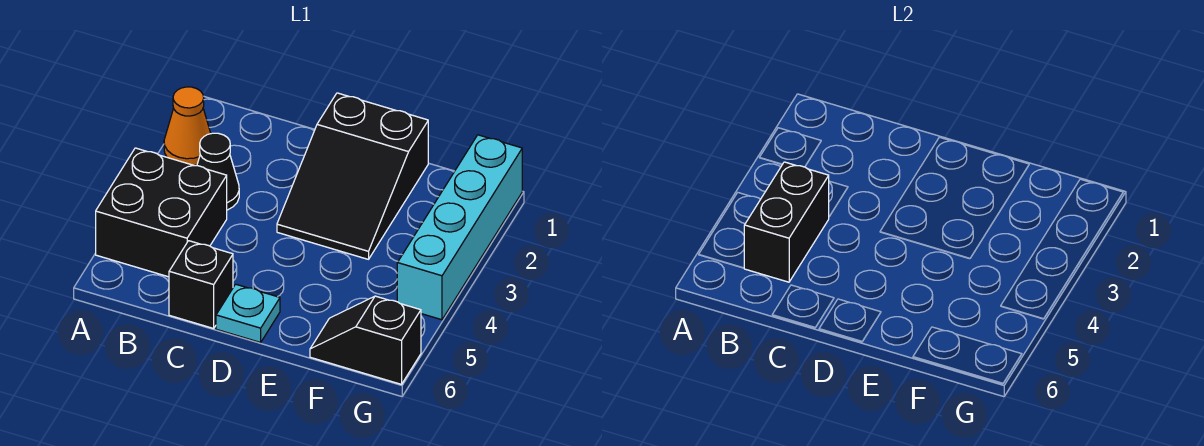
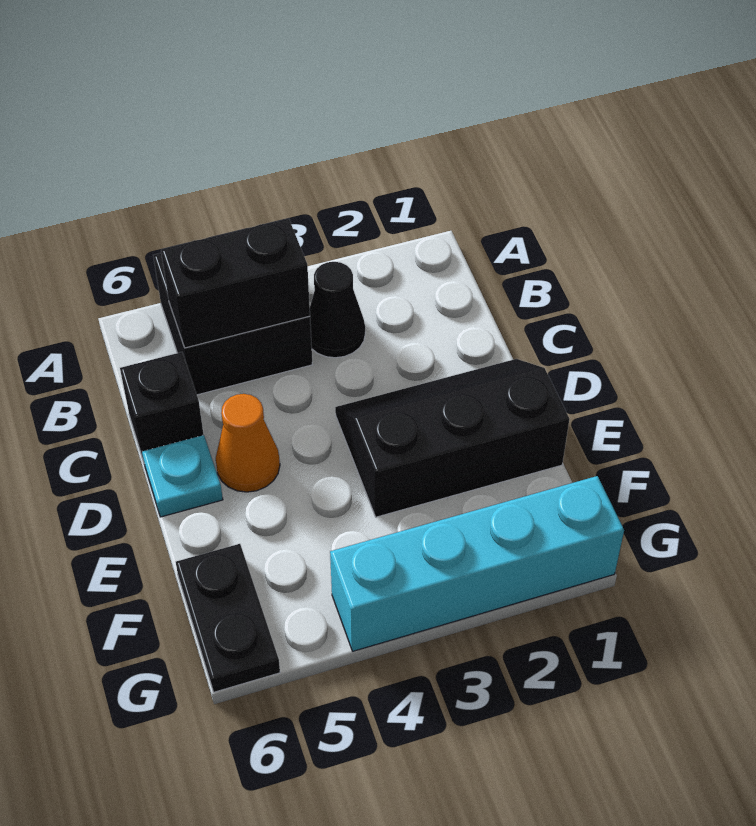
orange 1x1 cone [164,87,211,166] -> orange 1x1 cone moved to [216,394,280,492]
black 2x3 slope [277,93,428,259] -> black 2x3 slope turned to [335,359,569,517]
black 1x2 slope [310,296,421,384] -> black 1x2 plate [176,544,280,692]

